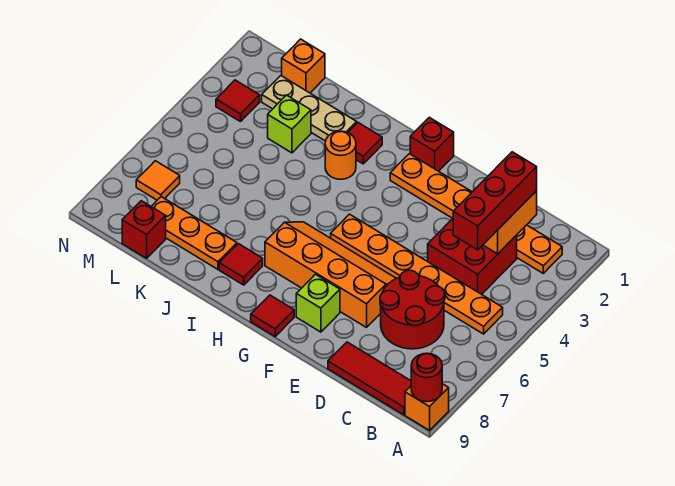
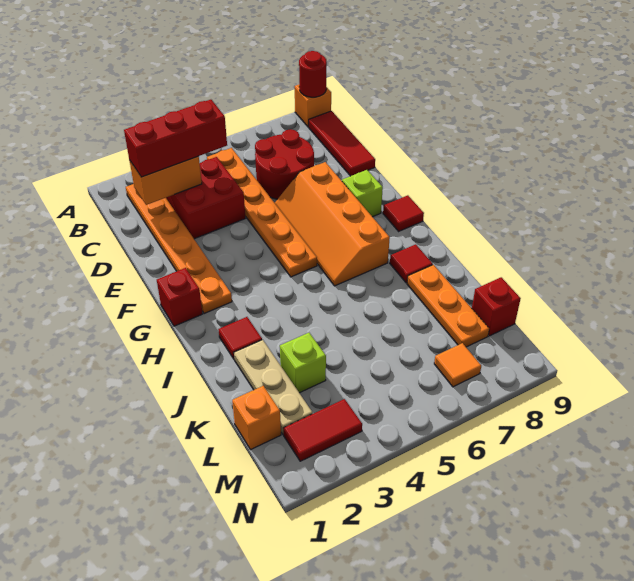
orange 1x1 round brick [325,131,356,179] -> none
red 1x1 tile [216,80,260,122] -> red 1x2 tile [283,399,362,461]

